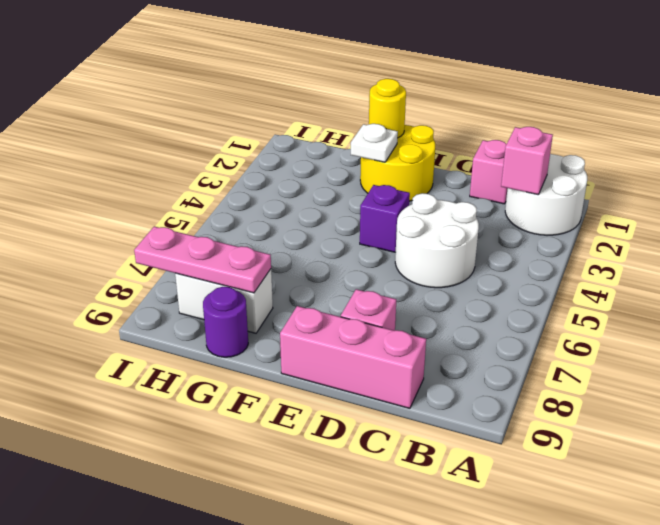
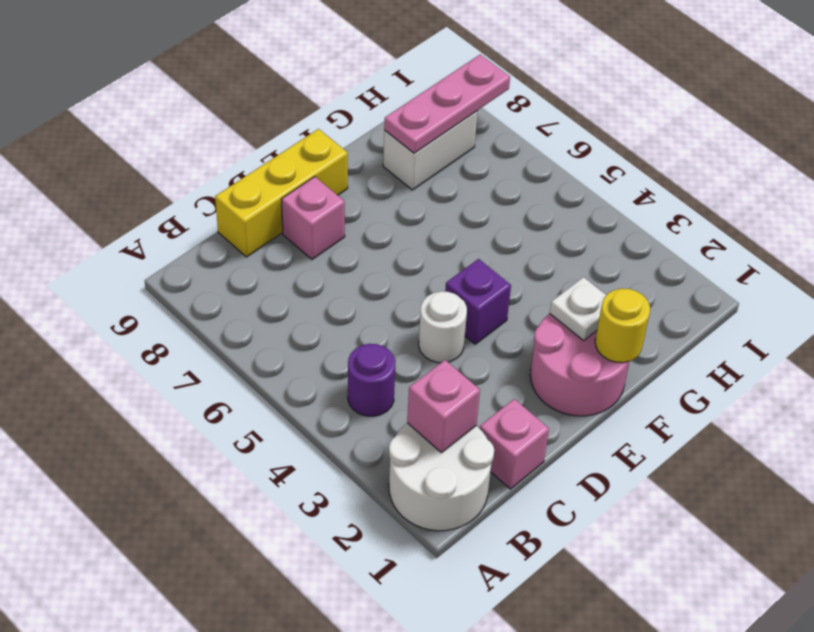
white 2x2 round brick [395,193,479,288] -> white 1x1 round brick [419,291,467,363]
pink 1x3 brick [280,306,426,408] -> yellow 1x3 brick [215,129,348,257]
yellow 2x2 round brick [360,125,435,201] -> pink 2x2 round brick [530,314,629,416]
purple 1x1 round brick [203,287,248,357] -> purple 1x1 round brick moved to [348,344,395,416]

